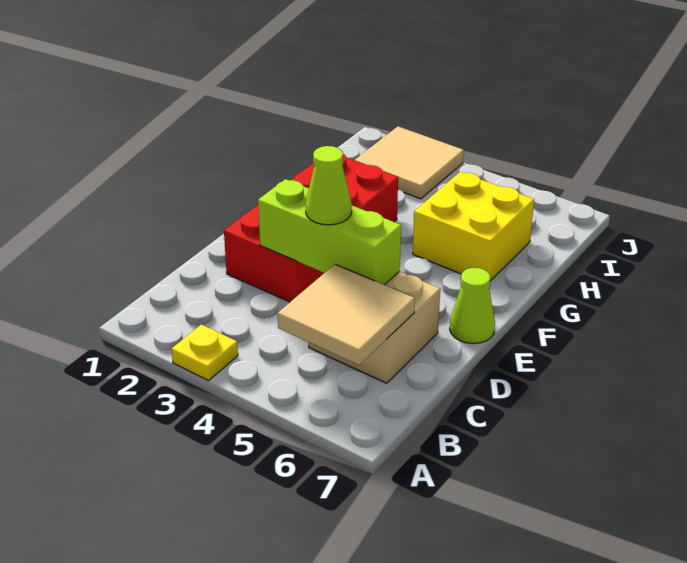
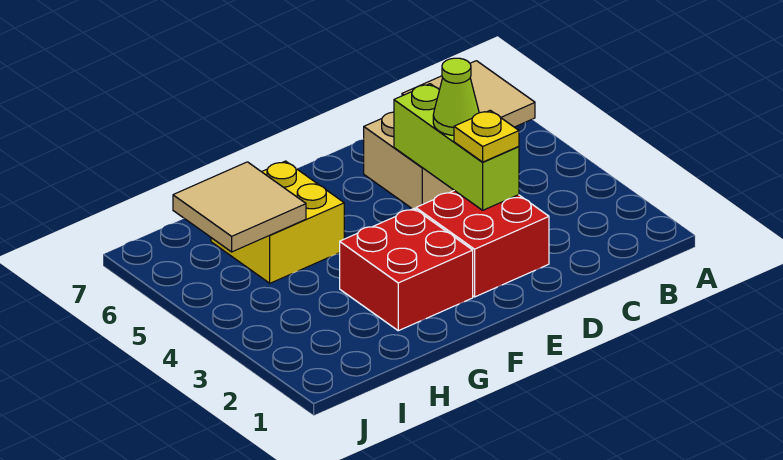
yellow 1x1 plate [172,325,238,380] -> yellow 1x1 plate moved to [454,110,519,162]
lime 1x1 cone [450,268,495,344] -> none
tan 2x2 tile [355,126,464,199] -> tan 2x2 tile moved to [173,162,306,252]

